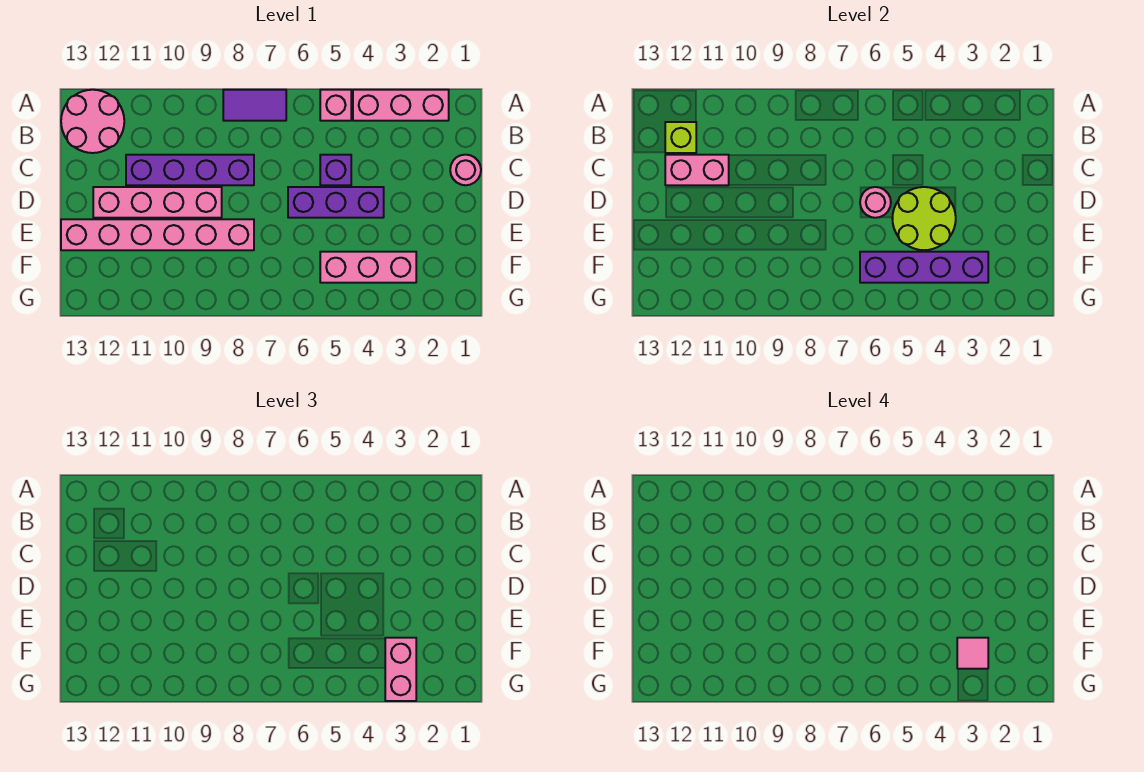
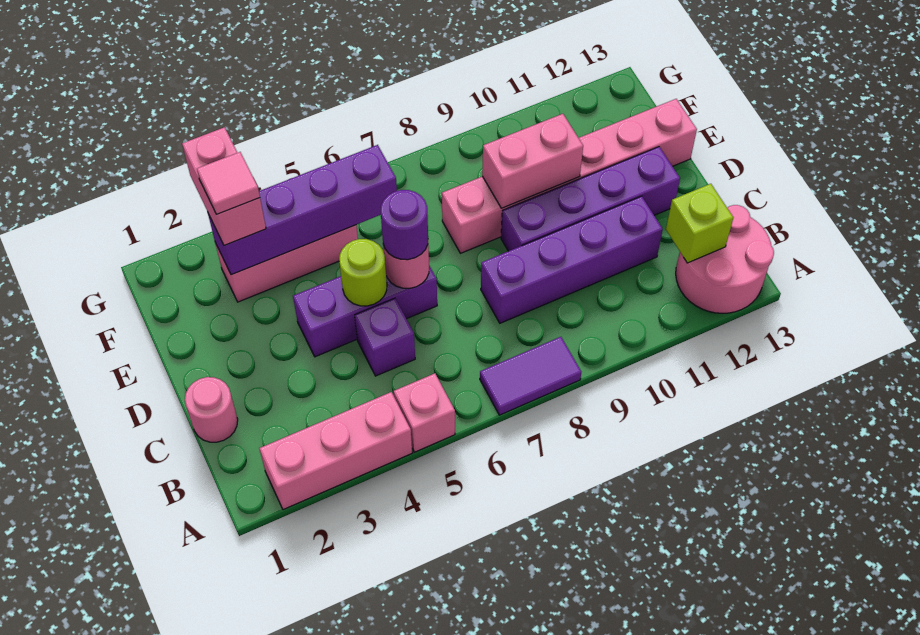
pink 1x2 brick [665,155,729,185] -> pink 1x2 brick moved to [482,114,583,208]
lime 2x2 round brick [892,187,956,250] -> lime 1x1 round brick [339,239,387,306]
none -> purple 1x1 round brick [381,190,428,260]
pink 1x4 brick [93,187,222,218] -> purple 1x4 brick [501,147,680,251]

